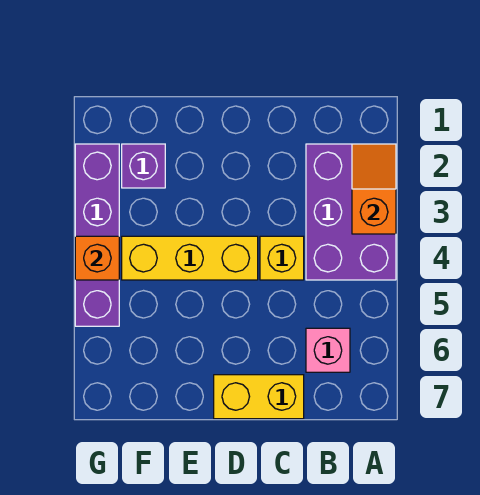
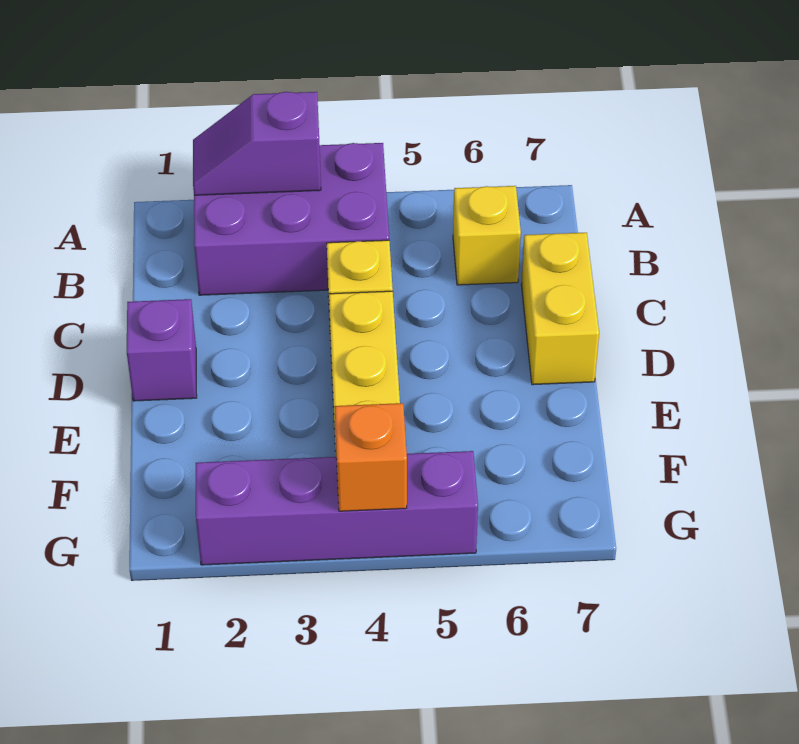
orange 1x2 slope [352,144,396,234] -> purple 1x2 slope [193,92,321,195]
pink 1x1 brick [306,328,350,372] -> yellow 1x1 brick [453,186,521,285]
purple 1x1 brick [122,144,165,188] -> purple 1x1 brick moved to [127,299,197,401]

